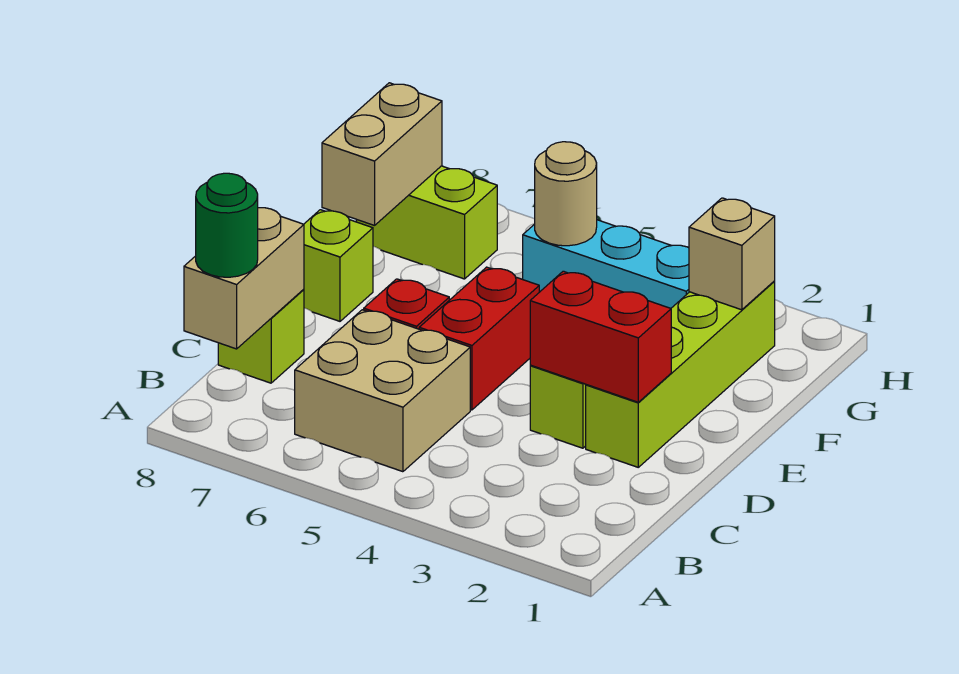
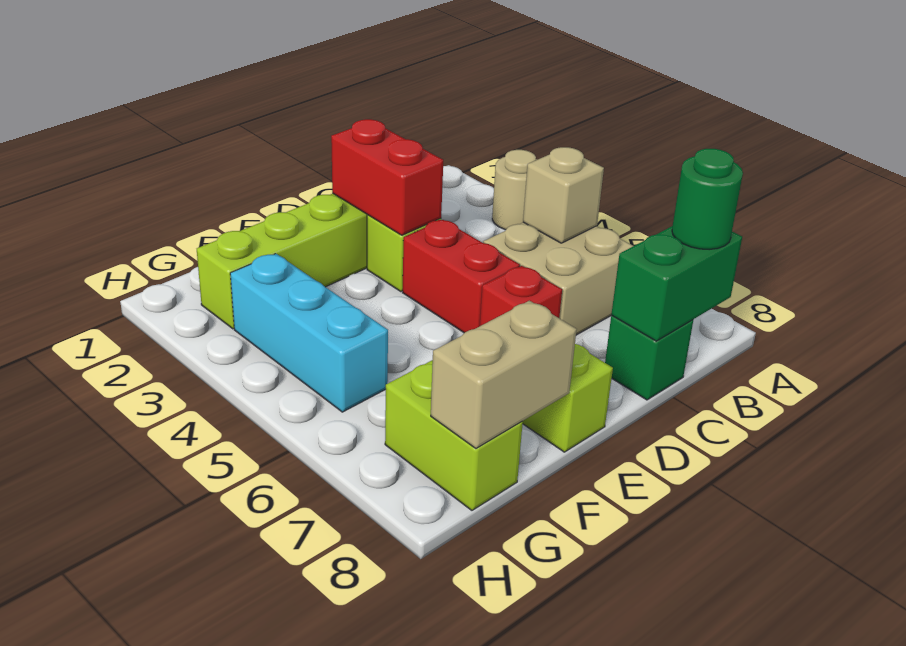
tan 1x2 brick [184,208,304,349] -> green 1x2 brick [611,226,742,341]
lime 1x1 brick [218,289,304,383] -> green 1x1 brick [605,316,693,400]
red 1x2 brick [419,267,539,410] -> red 1x2 brick turned to [403,220,520,333]
tan 1x1 brick [689,198,775,310] -> tan 1x1 brick moved to [523,147,604,243]
tan 1x1 round brick [535,142,597,246] -> tan 1x1 round brick moved to [492,150,537,230]

